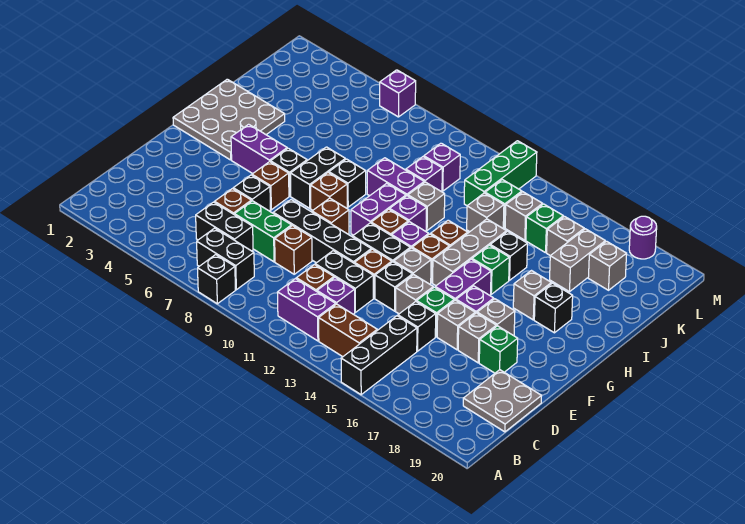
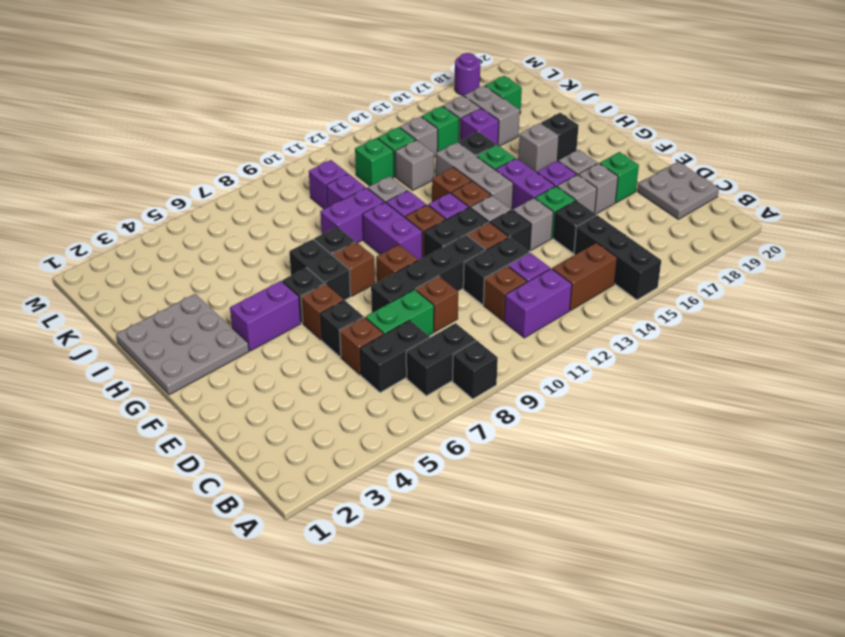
green 1x3 brick [464,141,537,206] -> green 1x1 brick [355,138,394,186]
grey 1x1 brick [588,241,627,290] -> green 1x1 brick [485,76,522,113]
purple 1x1 brick [380,70,416,117] -> purple 1x1 brick moved to [461,108,499,145]

